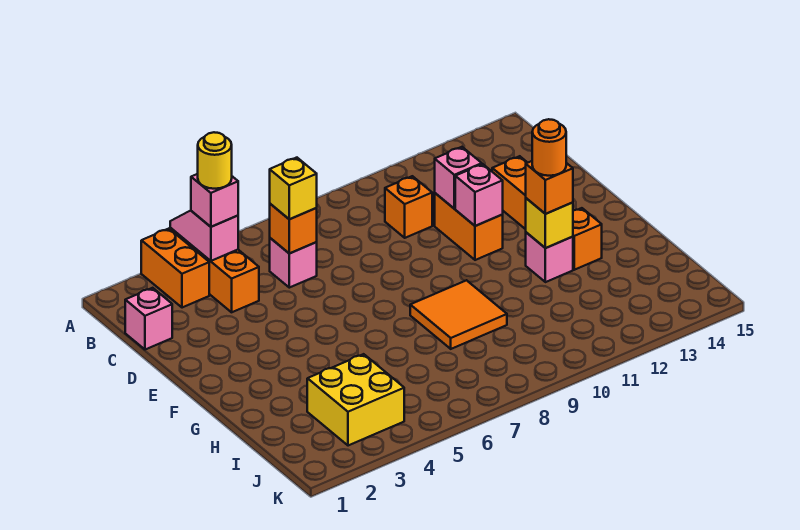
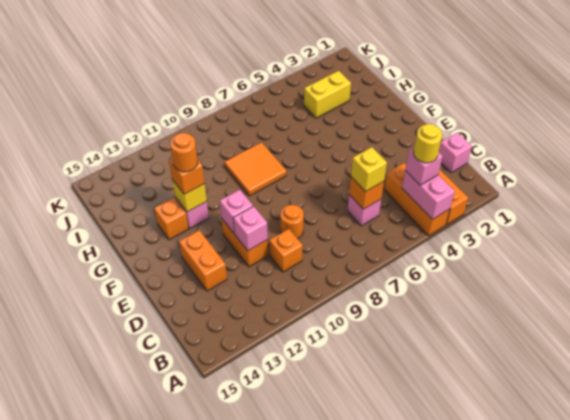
pink 1x2 slope [170,210,238,261] -> pink 1x2 brick [402,171,455,219]
none -> orange 1x1 round brick [280,205,304,239]
yellow 2x2 brick [307,354,404,446] -> yellow 1x2 brick [304,71,351,118]

